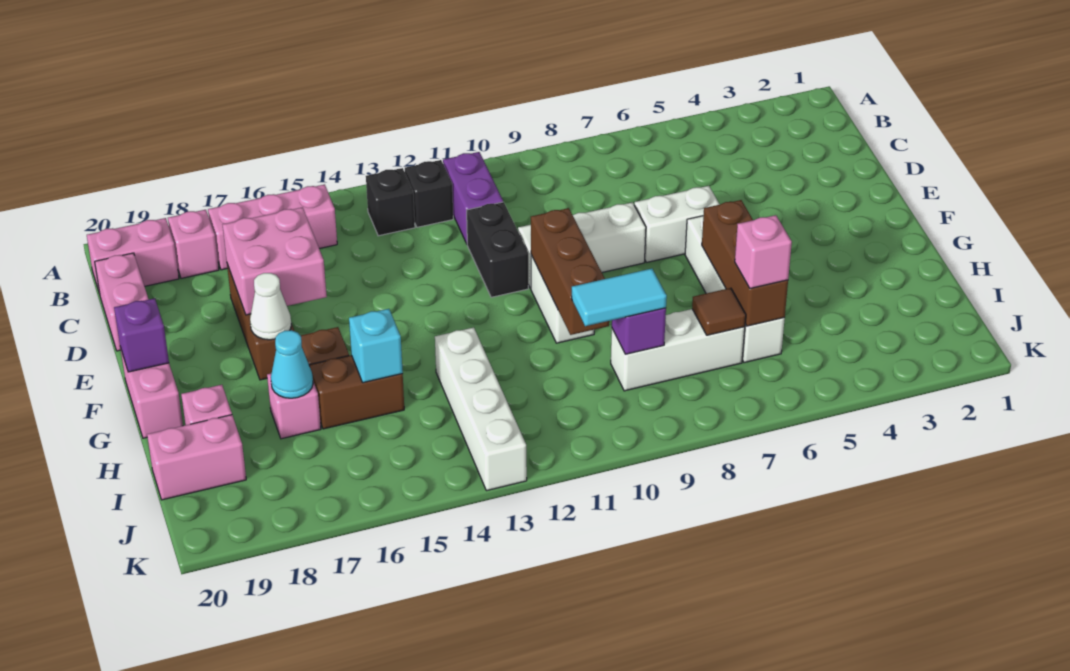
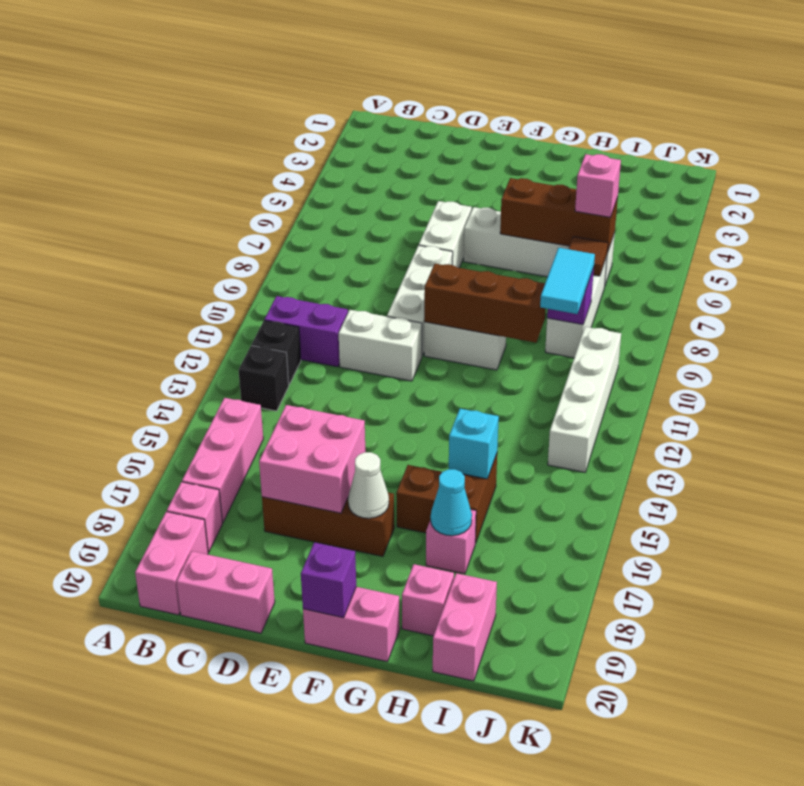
black 1x2 brick [467,202,528,297] -> white 1x2 brick [339,310,422,381]
white 1x4 brick [435,328,527,491] -> white 1x4 brick turned to [548,327,621,472]

